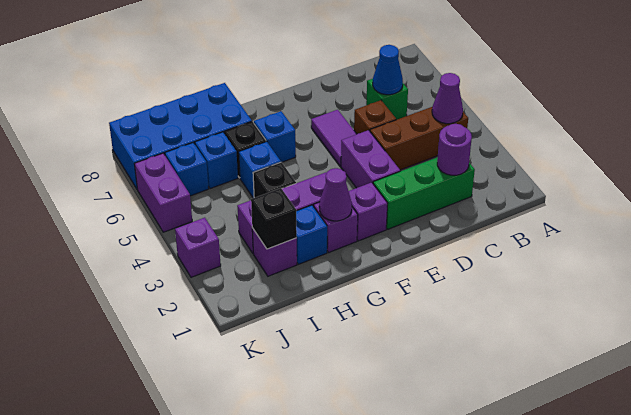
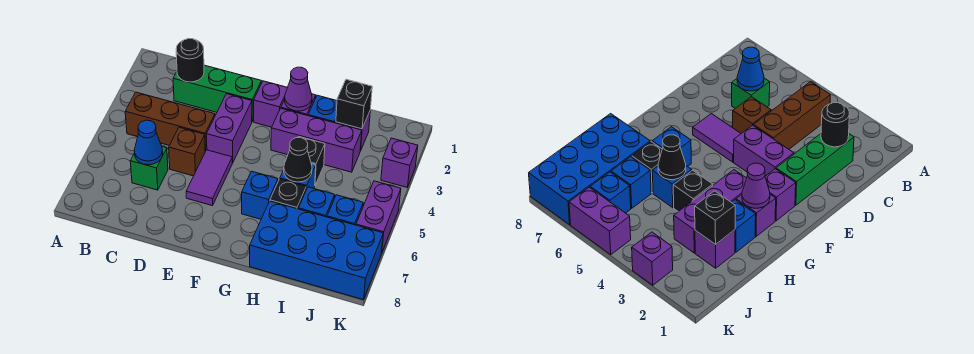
purple 1x1 cone [432,73,463,124] -> none
purple 1x1 round brick [437,124,472,175] -> black 1x1 round brick [176,39,204,82]
none -> black 1x1 cone [284,137,312,182]

